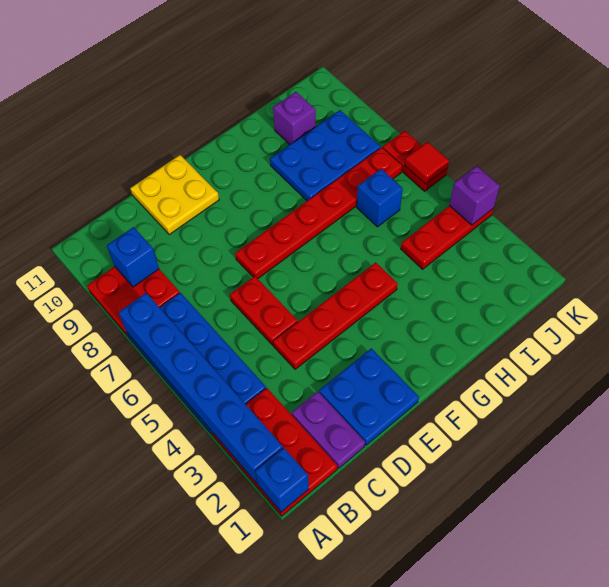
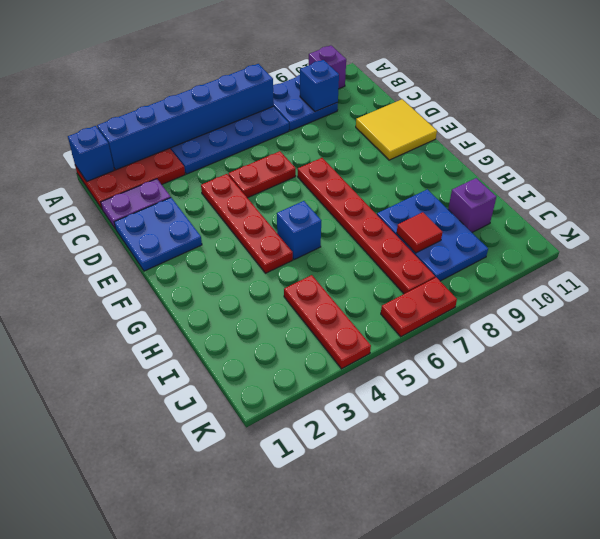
red 2x2 plate [87,266,180,336] -> blue 2x2 plate [273,75,338,131]
yellow 2x2 plate [130,155,219,235] -> yellow 2x2 tile [356,99,437,160]
blue 1x1 brick [357,169,403,227] -> blue 1x1 brick moved to [277,201,321,260]
purple 1x1 brick [449,166,500,225] -> purple 1x1 brick moved to [309,46,346,89]
red 1x1 tile [405,142,449,184] -> red 1x1 tile moved to [397,212,443,253]

